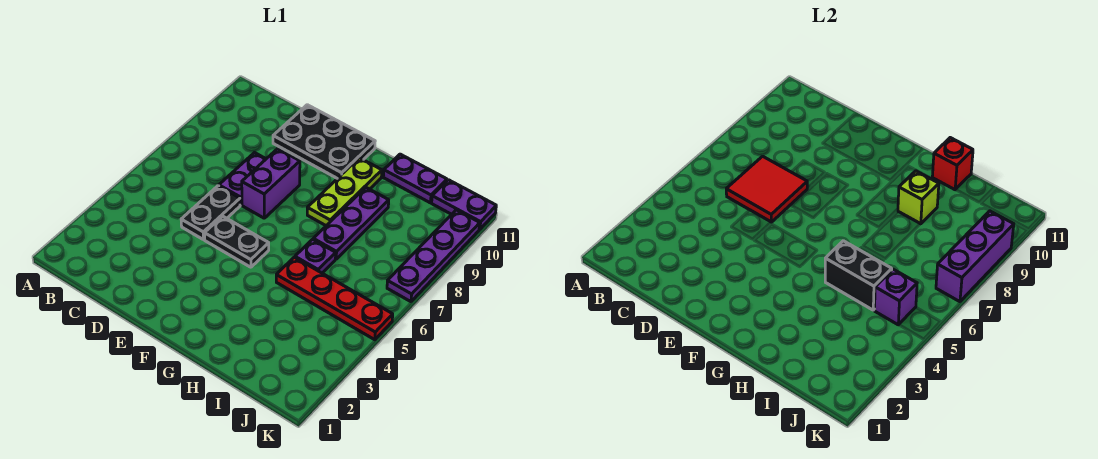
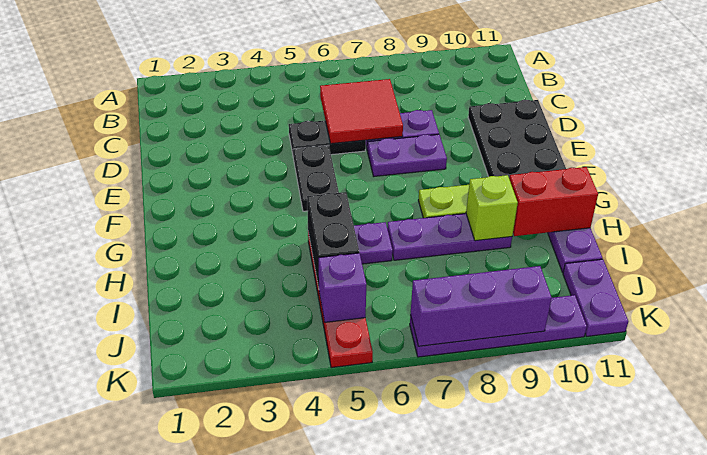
purple 1x2 brick [242,149,300,218] -> purple 1x2 plate [368,134,447,176]
red 1x1 brick [932,138,973,190] -> red 1x2 brick [509,167,598,236]

